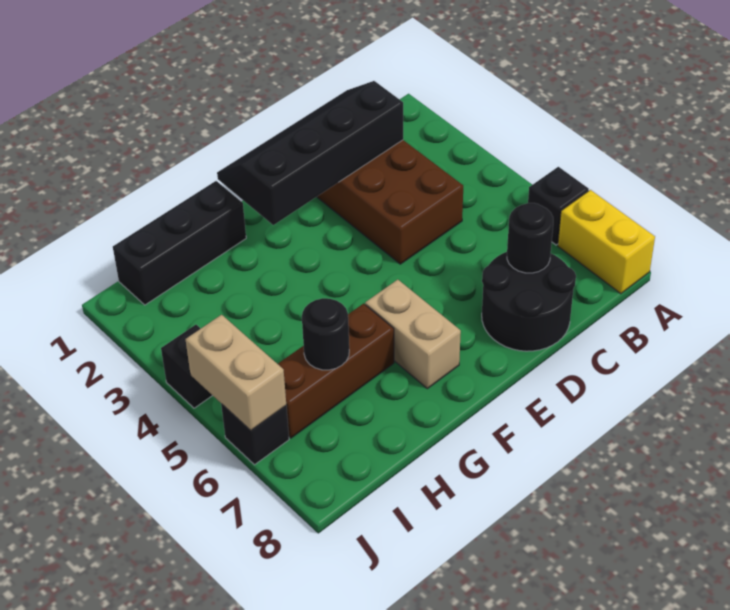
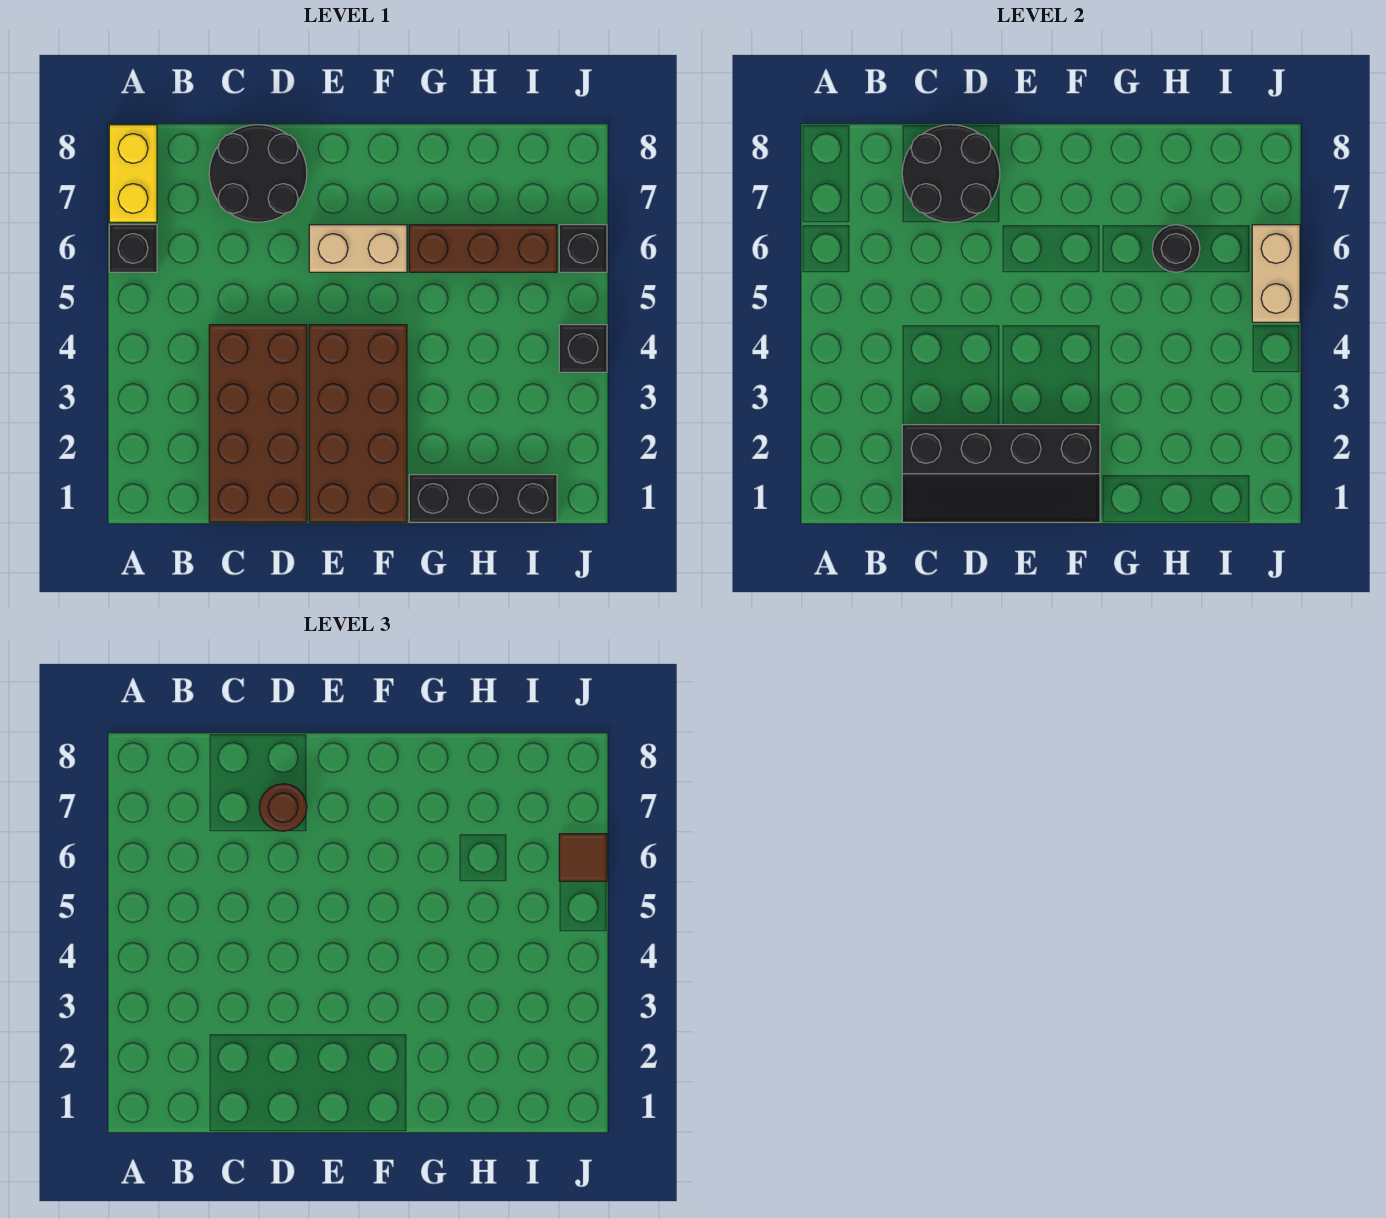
black 1x1 round brick [507,203,553,273] -> black 2x2 round brick [902,125,1000,222]
none -> brown 1x1 round brick [259,784,307,831]
none -> brown 2x4 brick [309,325,407,522]
tan 1x2 brick [365,280,461,389] -> tan 1x2 brick turned to [309,225,407,272]
none -> brown 1x1 tile [559,834,607,881]

